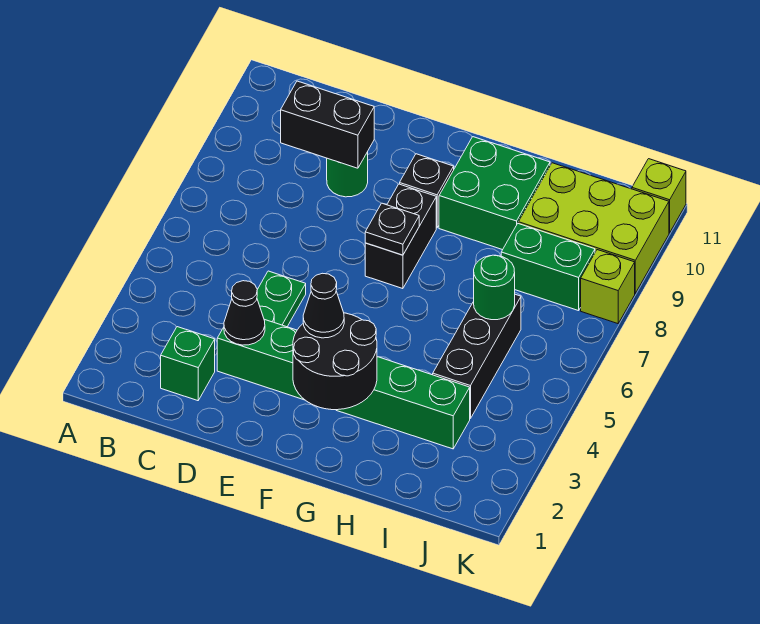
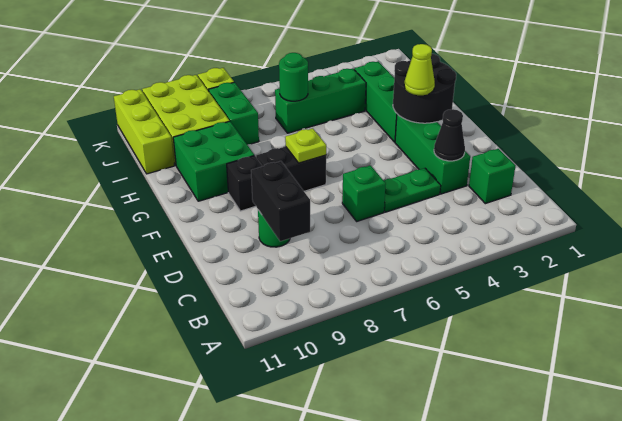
none -> green 1x1 brick [342,165,386,221]
black 1x1 cone [303,273,344,338] -> lime 1x1 cone [404,44,435,95]
black 1x1 plate [365,203,419,255] -> lime 1x1 plate [285,128,326,163]
black 1x3 brick [433,294,521,419] -> green 1x3 brick [275,69,366,133]
lime 1x1 brick [632,159,686,233] -> lime 1x3 brick [114,89,174,174]

